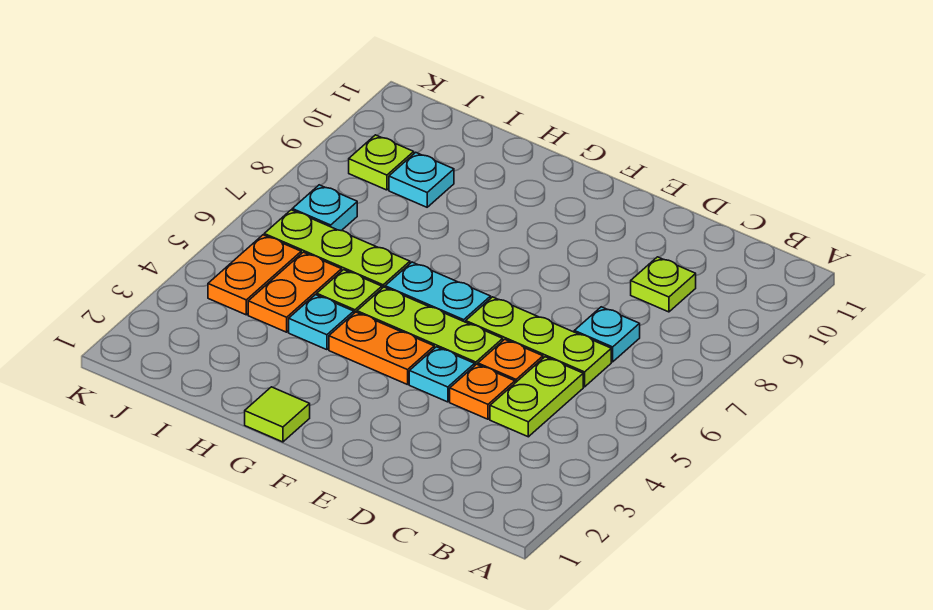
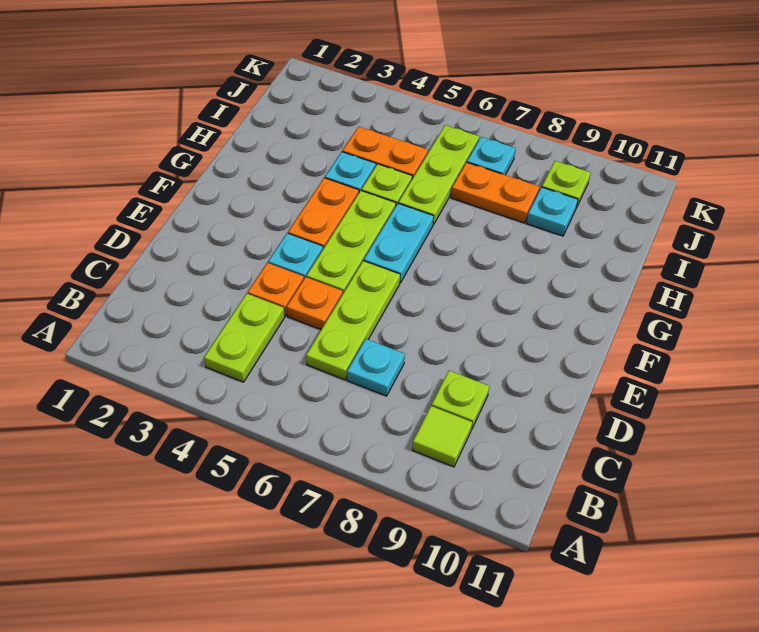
lime 1x2 plate [490,357,583,437] -> lime 1x2 plate turned to [204,294,285,382]
lime 1x1 tile [245,387,310,442] -> lime 1x1 tile moved to [412,406,472,467]
orange 1x2 plate [208,235,301,315] -> orange 1x2 plate moved to [451,162,539,223]

